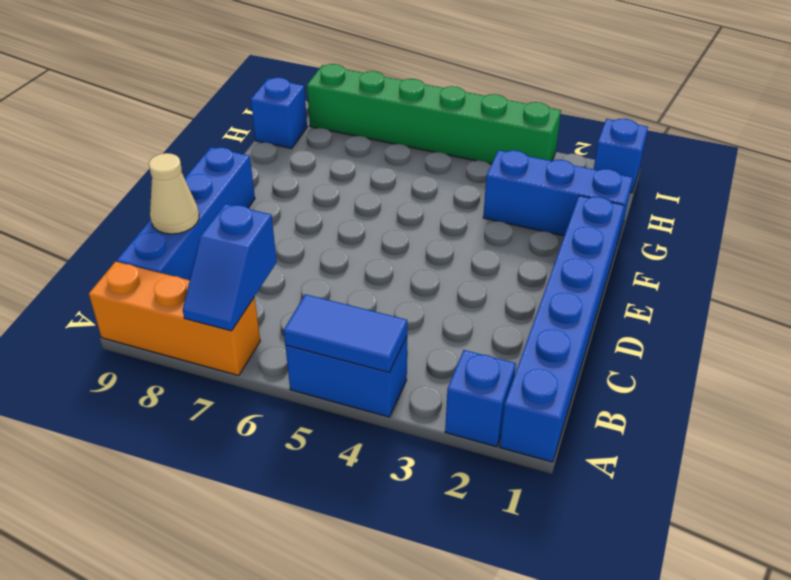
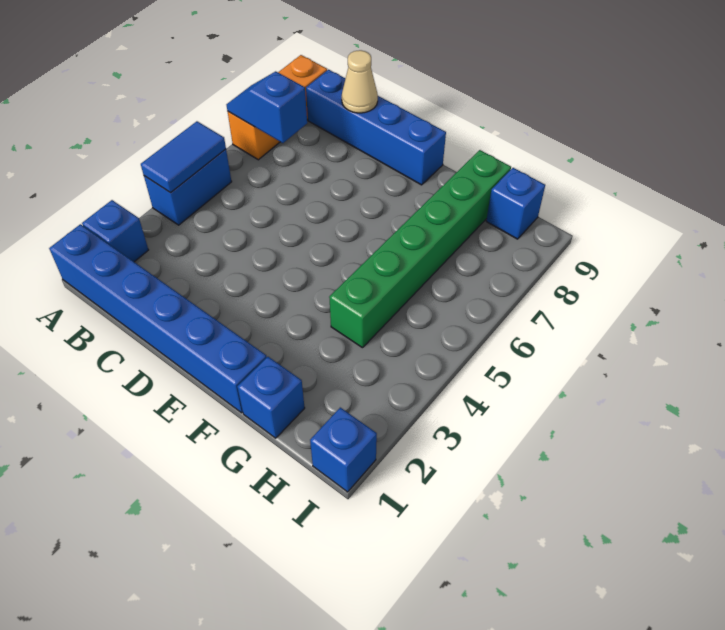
blue 1x3 brick [483,150,633,243] -> blue 1x1 brick [237,357,305,438]
green 1x6 brick [307,64,561,164] -> green 1x6 brick moved to [329,150,511,348]

